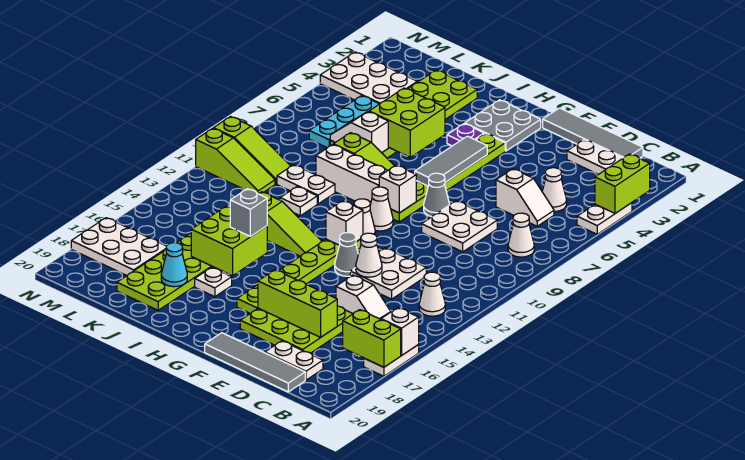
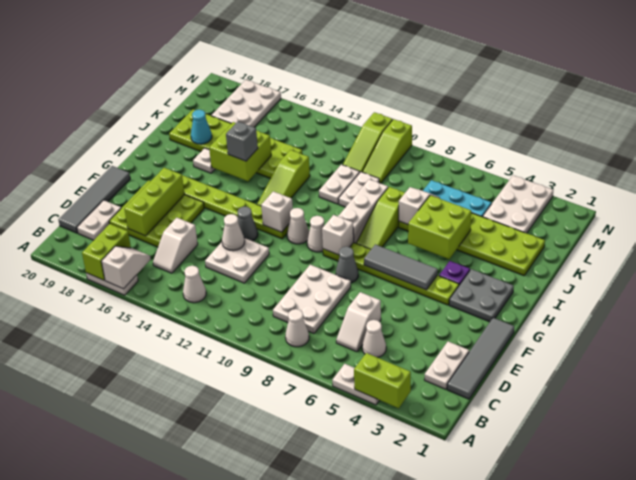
white 2x2 plate [422,201,497,252] -> white 2x3 plate [273,265,351,333]
white 1x1 plate [280,186,317,216] -> white 1x2 plate [319,164,360,204]

